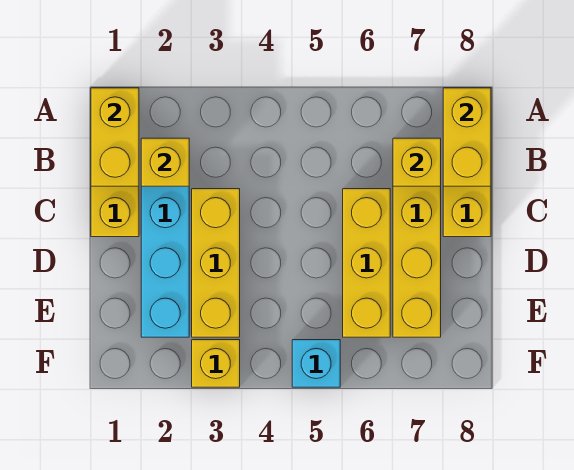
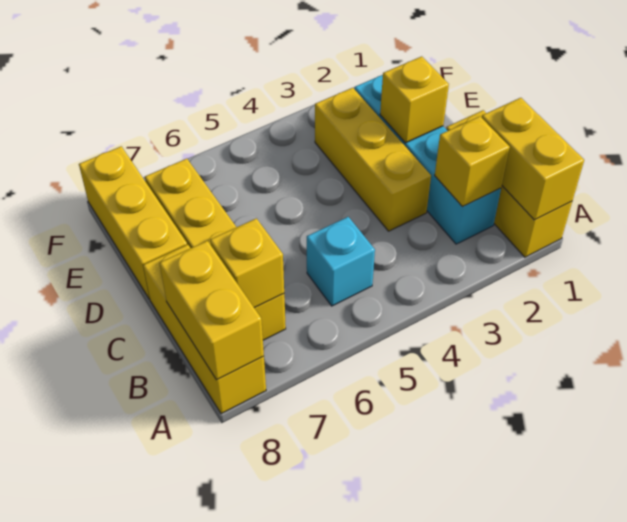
yellow 1x3 brick [343,189,390,337] -> yellow 1x3 brick moved to [79,146,187,299]
yellow 1x1 brick [192,340,240,387] -> yellow 1x1 brick moved to [380,56,449,143]
cyan 1x1 brick [292,340,340,387] -> cyan 1x1 brick moved to [307,217,375,306]

